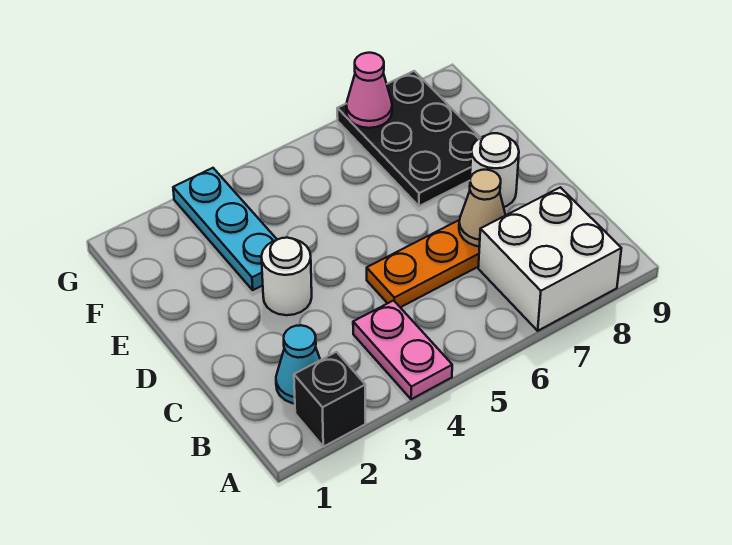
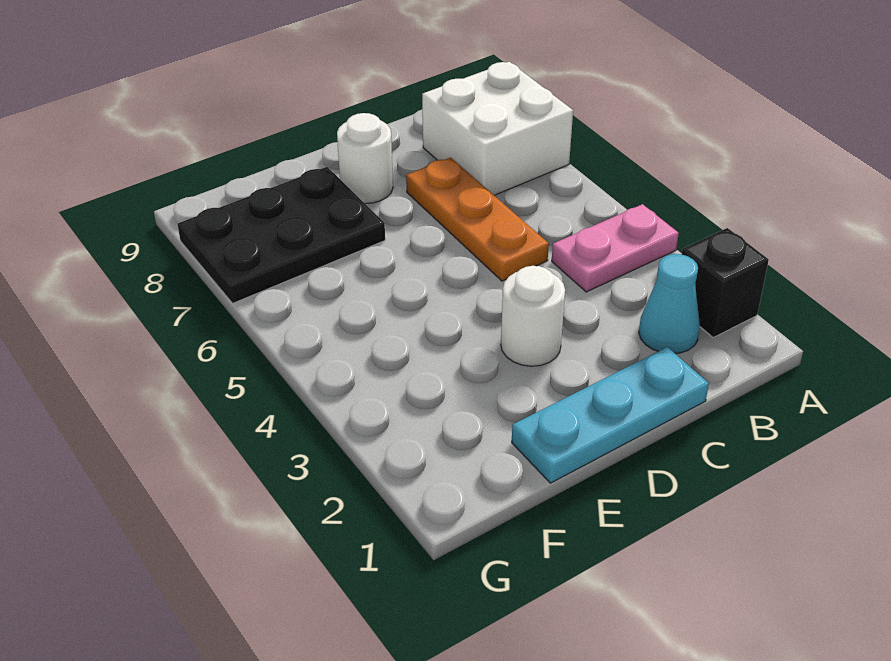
tan 1x1 cone [459,170,506,246] -> none
cyan 1x3 plate [173,168,277,290] -> cyan 1x3 plate moved to [512,347,709,483]
pink 1x1 cone [346,53,392,128] -> none

